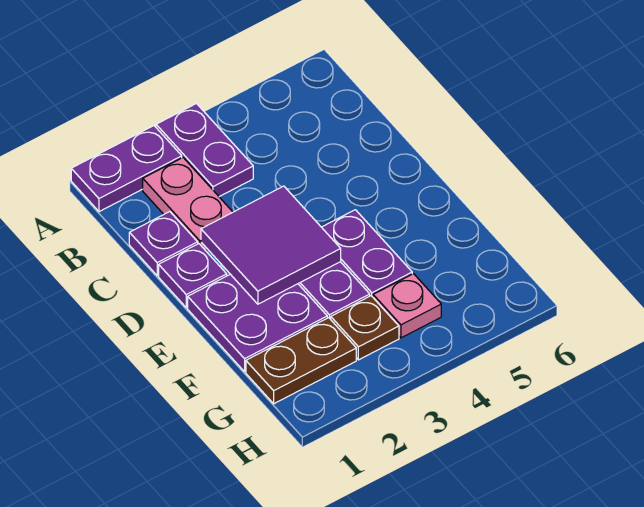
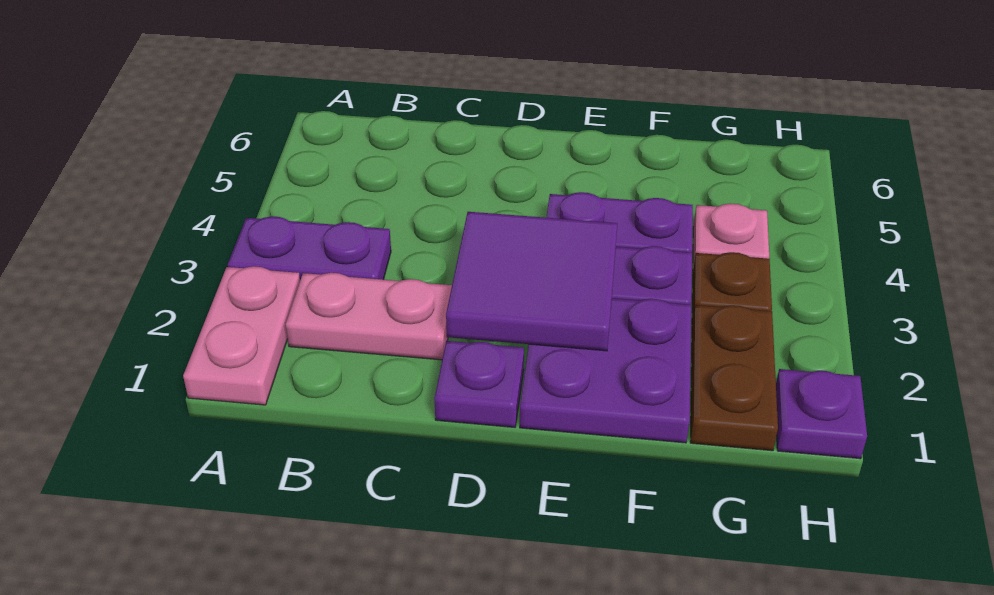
purple 1x2 plate [71,126,182,212] -> pink 1x2 plate [183,266,300,405]
purple 1x1 plate [129,212,198,276] -> purple 1x1 plate moved to [776,369,867,459]

